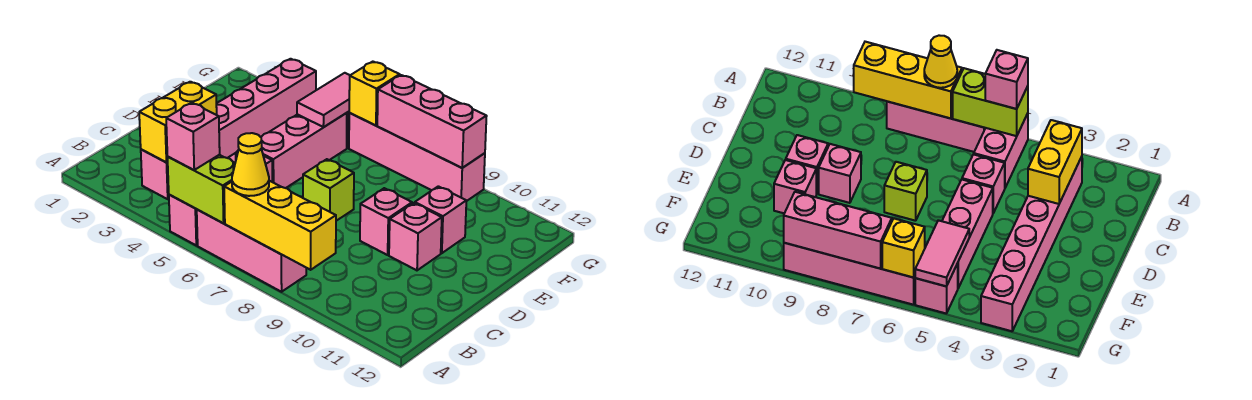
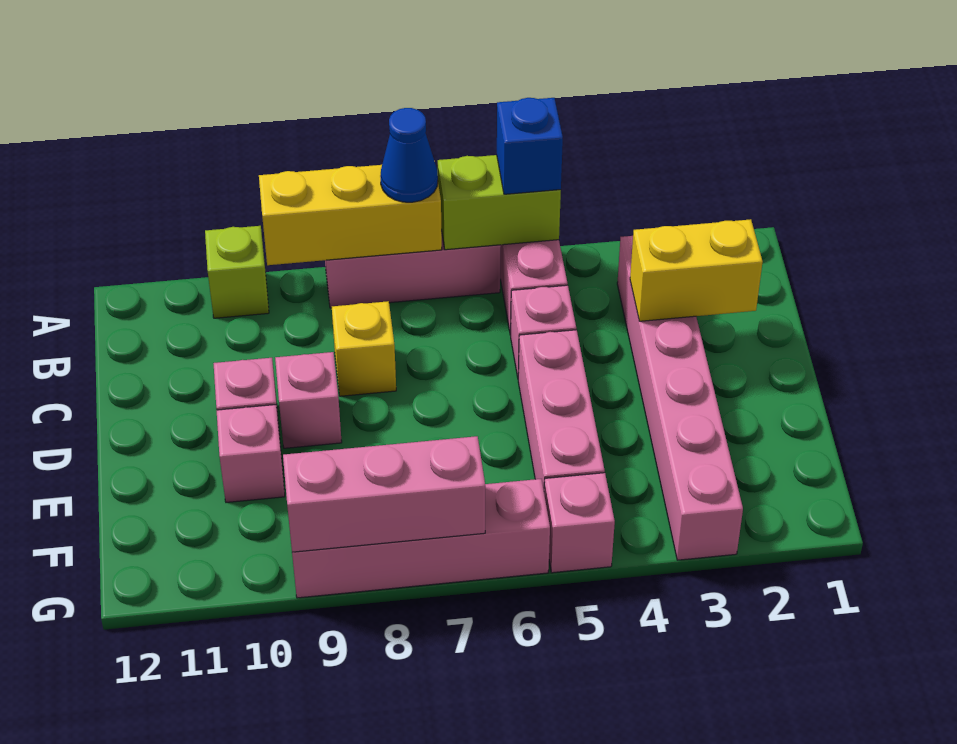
pink 1x1 brick [166,103,220,170] -> blue 1x1 brick [497,98,563,194]
yellow 1x1 cone [232,133,269,196] -> blue 1x1 cone [380,108,438,202]
yellow 1x2 brick [139,82,217,162] -> yellow 1x2 brick turned to [630,219,763,321]
lime 1x1 brick [303,159,354,221] -> lime 1x1 brick moved to [205,226,269,318]
pink 1x2 tile [297,73,350,127] -> none
yellow 1x1 brick [349,62,400,126] -> yellow 1x1 brick moved to [332,301,396,396]

